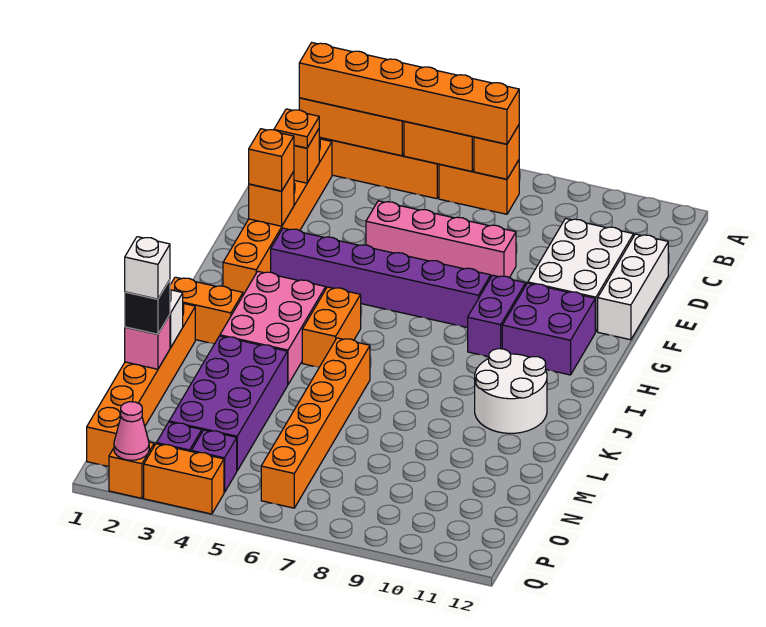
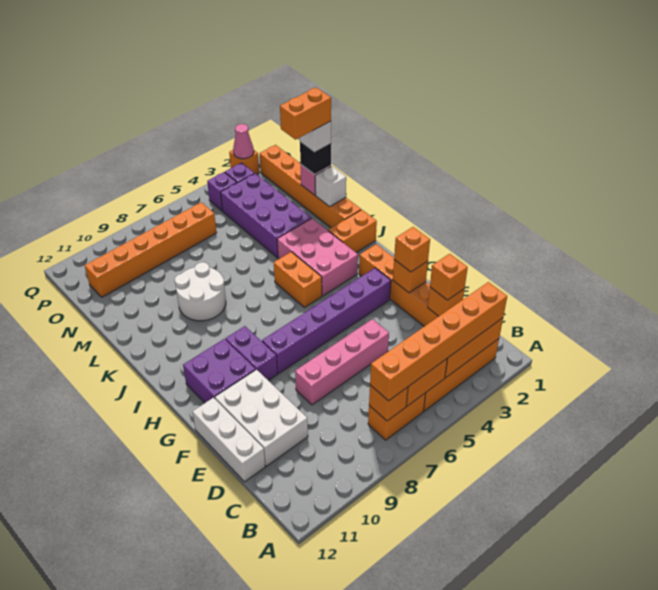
orange 1x1 plate [274,109,319,148] -> orange 1x1 brick [430,254,468,300]
white 2x2 round brick [475,349,547,433] -> white 2x2 round brick moved to [175,262,226,321]
orange 1x6 brick [261,338,370,508] -> orange 1x6 brick turned to [85,202,217,297]
orange 1x2 brick [144,444,224,514] -> orange 1x2 brick moved to [280,87,331,140]

